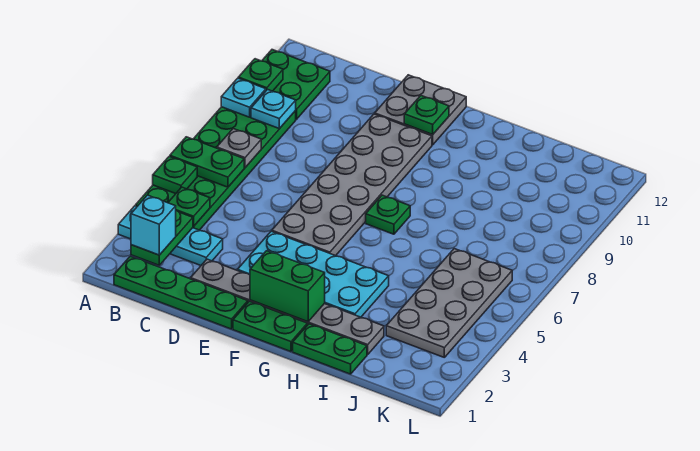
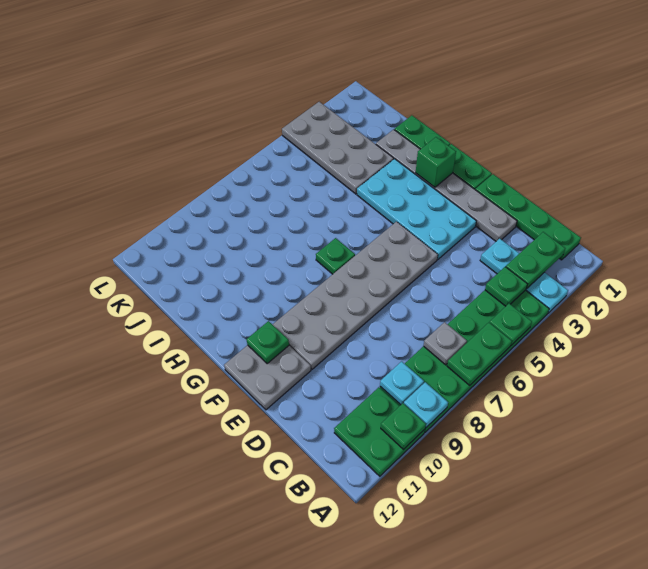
green 1x2 plate [170,137,244,187] -> green 1x2 plate turned to [447,323,512,385]
cyan 1x1 brick [131,195,176,255] -> none
green 1x2 brick [250,251,325,322] -> green 1x1 brick [416,137,456,187]
grey 2x4 plate [386,249,512,357] -> grey 2x4 plate turned to [282,102,394,194]

